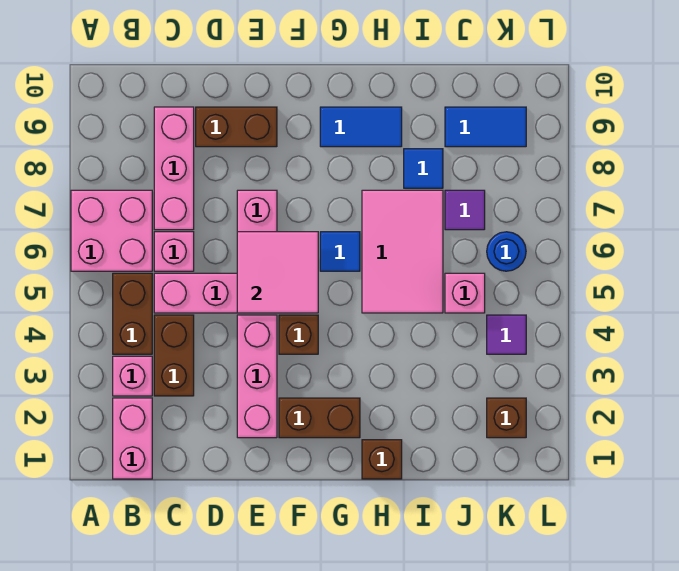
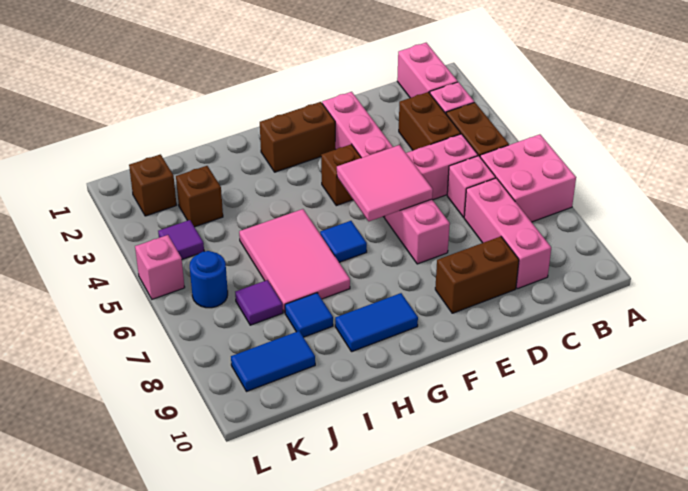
brown 1x1 brick [362,440,402,479] -> brown 1x1 brick moved to [176,166,223,227]
pink 1x1 brick [445,273,485,313] -> pink 1x1 brick moved to [135,235,185,299]

